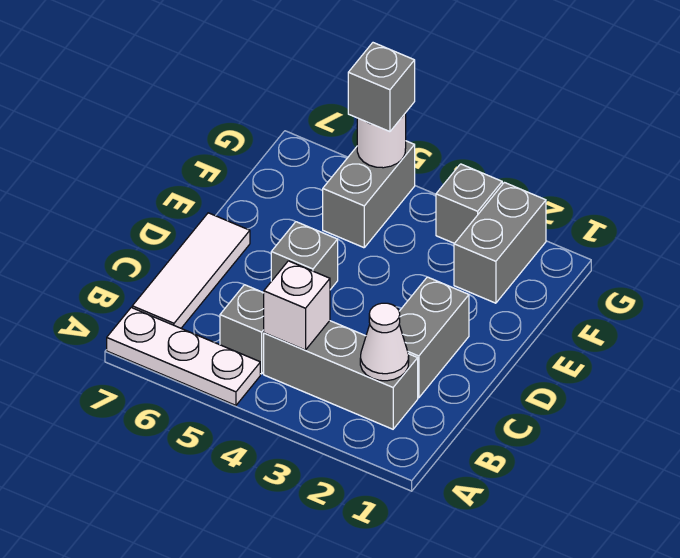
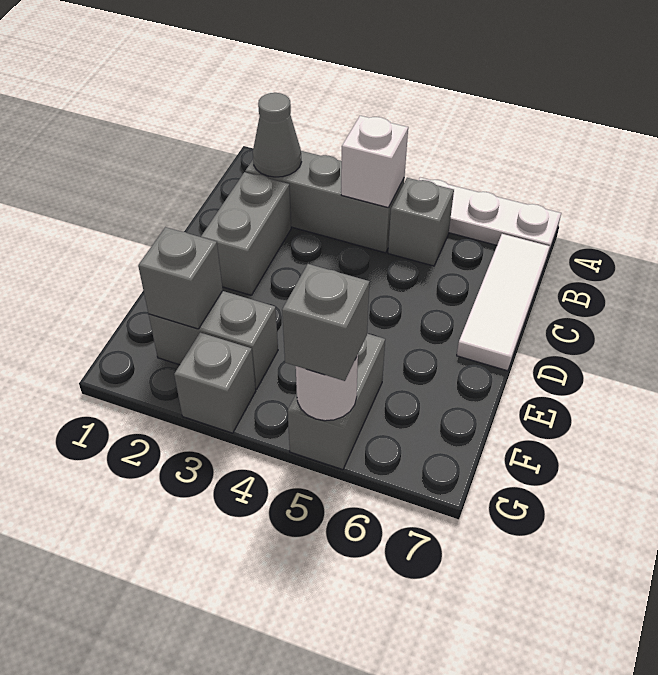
white 1x1 cone [360,303,409,381] -> grey 1x1 cone [253,93,301,177]
grey 1x1 brick [271,222,338,290] -> grey 1x1 brick moved to [138,227,223,329]
grey 1x2 brick [454,182,546,303] -> grey 1x2 brick turned to [149,291,278,389]

